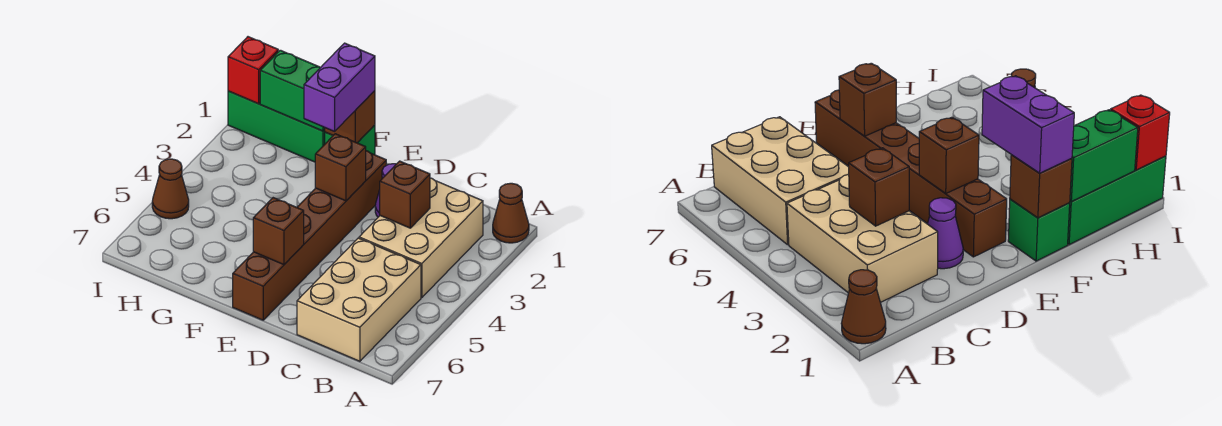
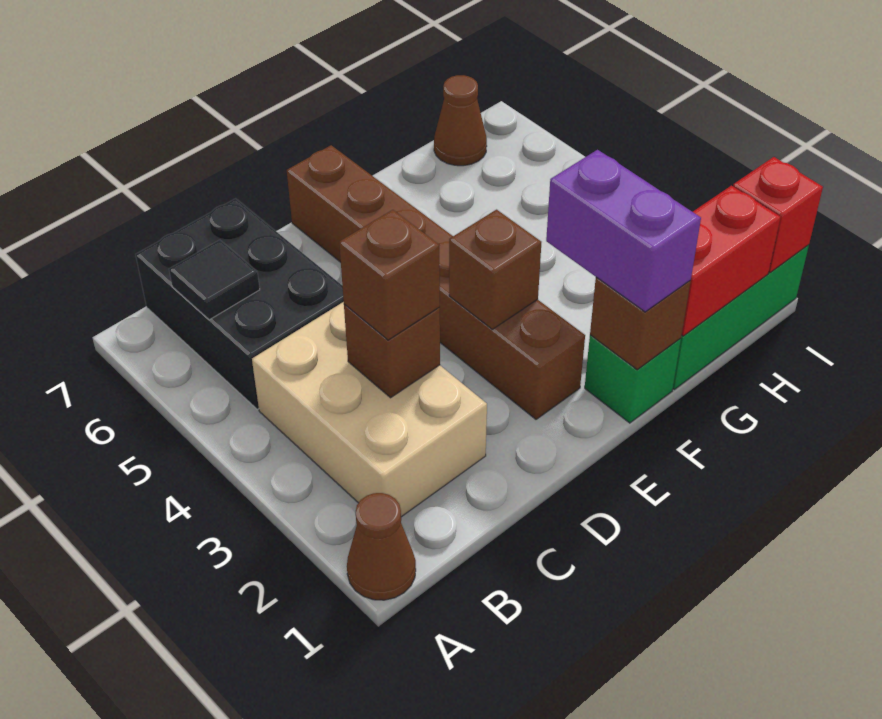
tan 2x3 brick [297,238,421,361] -> black 2x3 brick [136,198,344,409]
none -> black 1x1 tile [169,240,260,320]
purple 1x1 cone [928,198,963,269] -> none
brown 1x1 brick [253,198,304,265] -> brown 1x1 brick moved to [339,210,440,340]
green 1x2 brick [260,50,325,131] -> red 1x2 brick [682,186,781,336]
brown 1x1 cone [152,159,189,219] -> brown 1x1 cone moved to [434,75,487,166]

